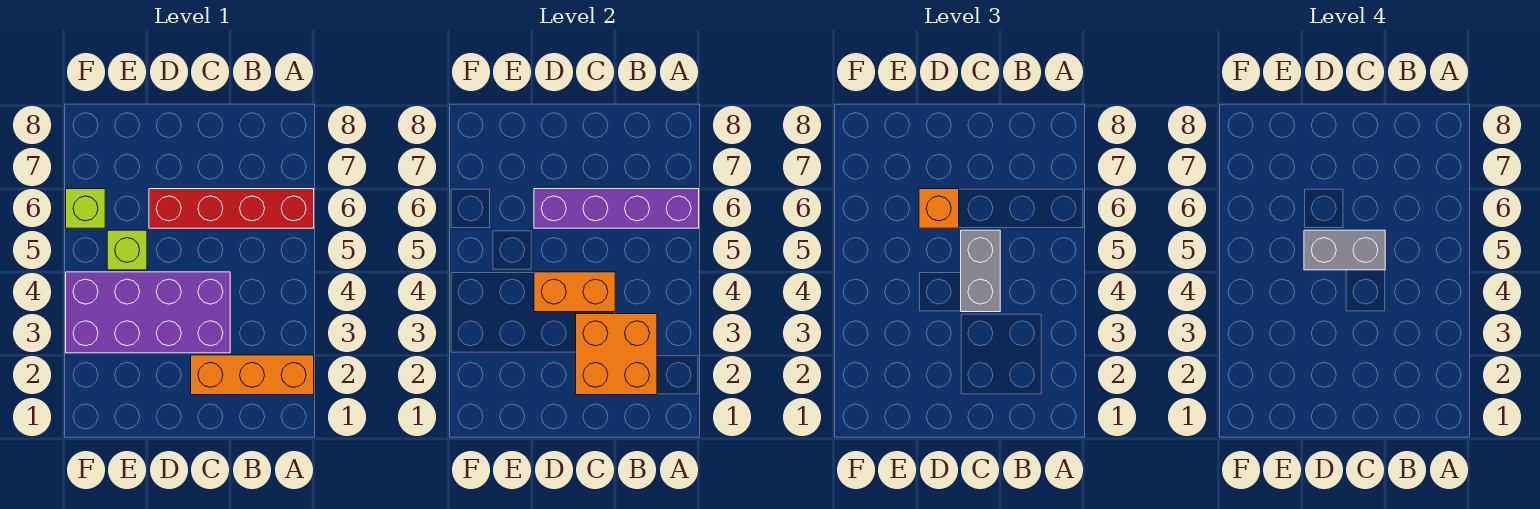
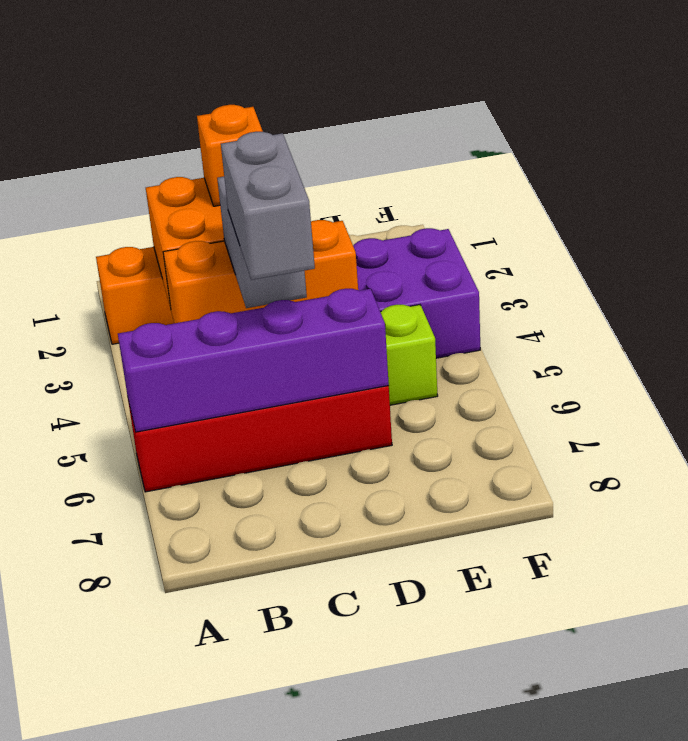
orange 1x2 brick [534,272,615,312] -> orange 1x3 brick [163,220,358,323]
grey 1x2 brick [1304,230,1385,270] -> grey 1x2 brick turned to [221,132,315,280]
orange 1x1 brick [919,189,959,228] -> orange 1x1 brick moved to [197,105,263,206]
lime 1x1 brick [66,189,105,228] -> none

